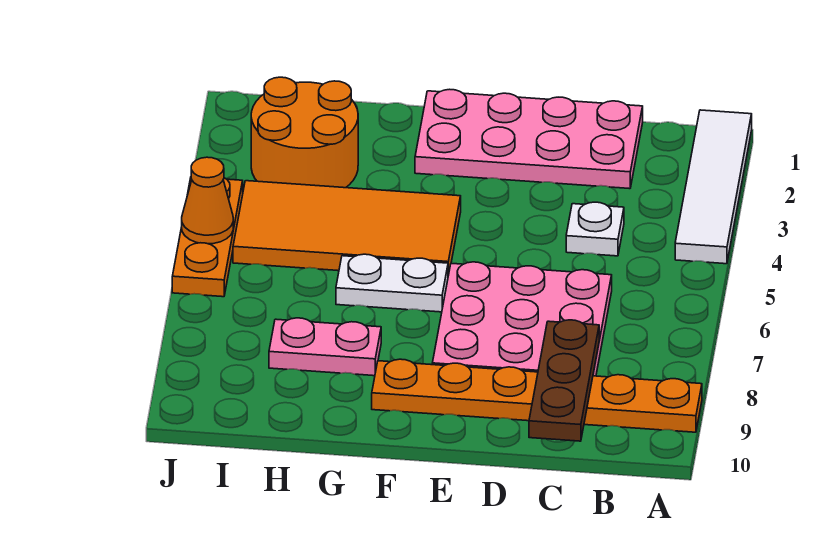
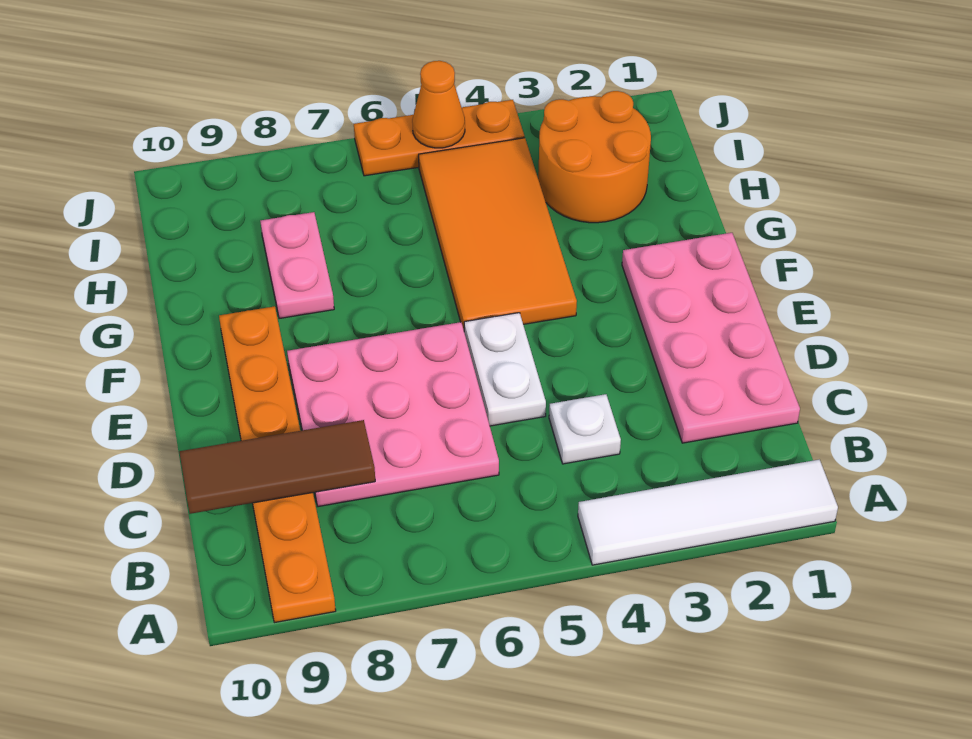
brown 1x3 plate [529,320,599,441] -> brown 1x3 tile [179,420,375,514]
white 1x2 plate [336,254,448,312] -> white 1x2 plate moved to [464,313,546,426]

